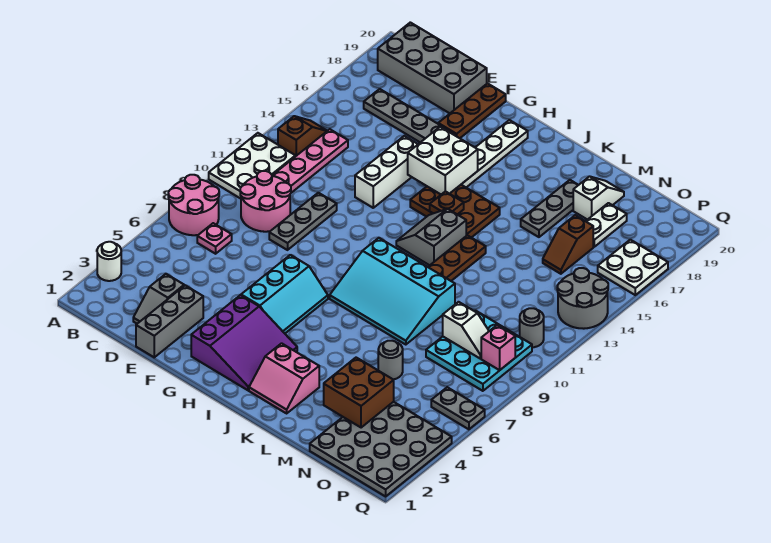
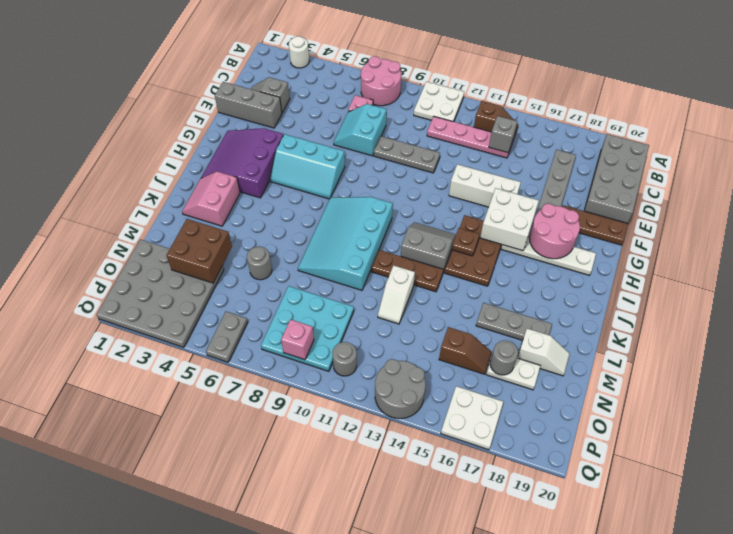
white 2x3 plate [209,133,295,199] -> white 2x2 plate [414,82,464,122]
pink 2x2 round brick [240,171,291,232] -> pink 2x2 round brick moved to [529,204,580,259]
none -> grey 1x1 brick [489,116,517,153]
none -> cyan 2x2 slope [334,104,387,156]
purple 3x3 slope [191,295,297,390] -> purple 3x3 slope turned to [201,128,283,198]
white 1x2 slope [443,302,489,358] -> white 1x2 slope moved to [378,265,415,324]
brown 1x2 slope [543,215,593,274] -> brown 1x2 slope turned to [439,327,492,374]
none -> grey 1x1 round brick [490,341,518,375]

